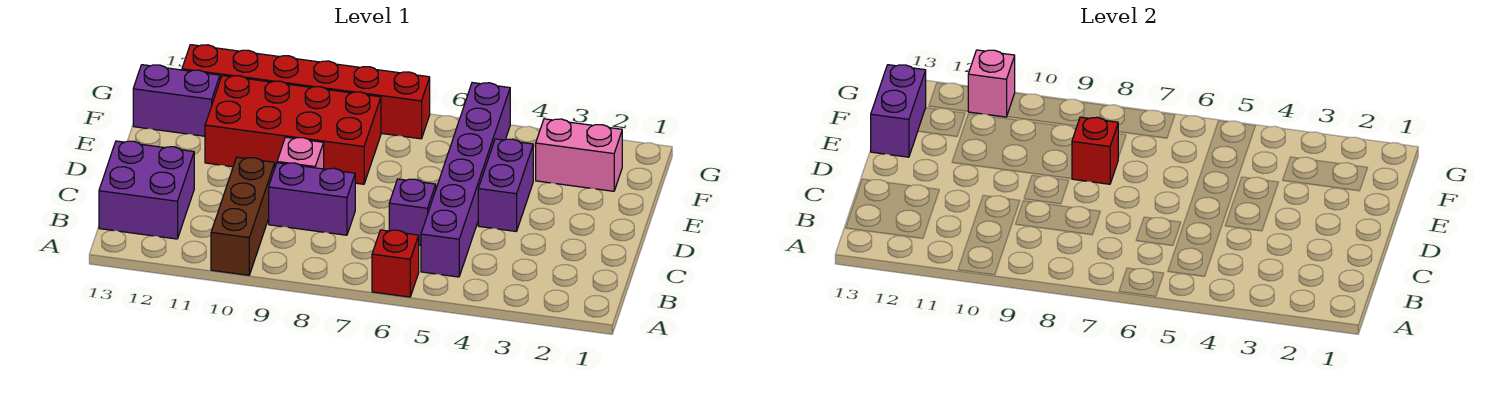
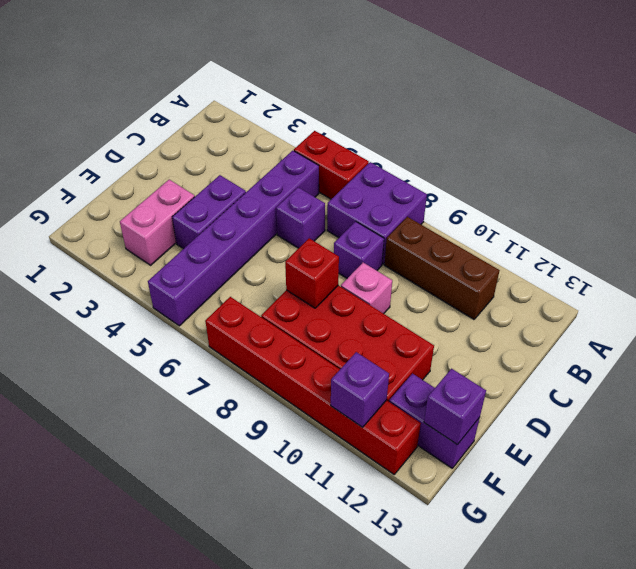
red 1x1 brick [372,230,419,297] -> red 1x2 brick [294,131,369,199]
brown 1x3 brick [211,157,275,275] -> brown 1x3 brick turned to [384,217,500,319]
purple 2x2 brick [99,141,194,239] -> purple 2x2 brick moved to [327,162,427,264]
purple 1x2 brick [269,163,355,235] -> purple 1x1 brick [334,221,384,278]
purple 1x2 brick [871,65,926,157] -> purple 1x1 brick [424,369,486,445]
pink 1x2 brick [536,119,622,191] -> pink 1x2 brick turned to [120,180,195,265]
pink 1x1 brick [968,50,1015,117] -> purple 1x1 brick [331,352,389,427]

